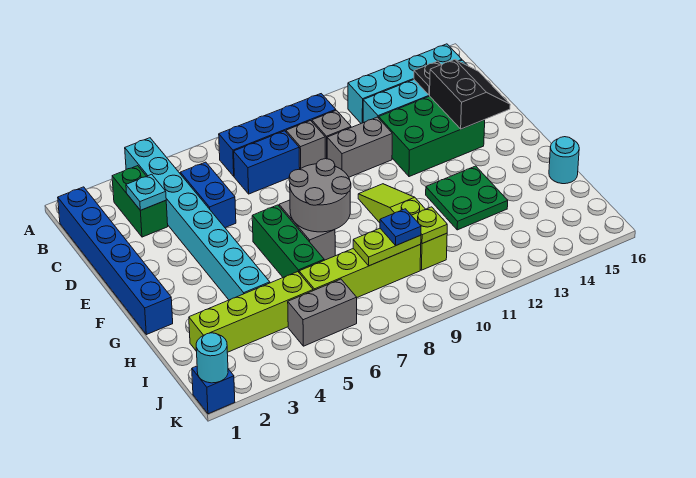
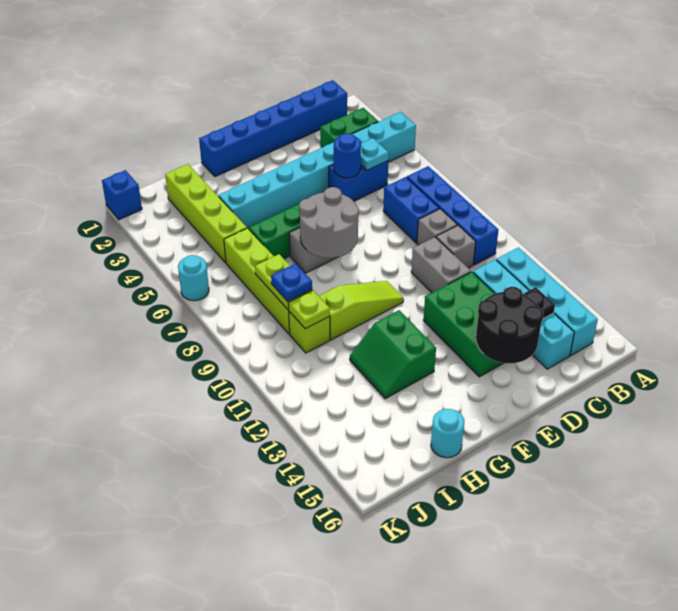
cyan 1x1 plate [126,174,166,210] -> cyan 1x1 plate moved to [361,138,389,170]
none -> blue 1x1 round brick [334,133,361,178]
black 2x2 slope [430,60,510,129] -> black 2x2 round brick [476,287,544,363]
green 2x2 plate [426,166,508,230] -> green 2x2 slope [350,310,436,399]
grey 1x2 brick [288,279,357,346] -> none
cyan 1x1 round brick [196,333,228,383] -> cyan 1x1 round brick moved to [178,255,209,301]

